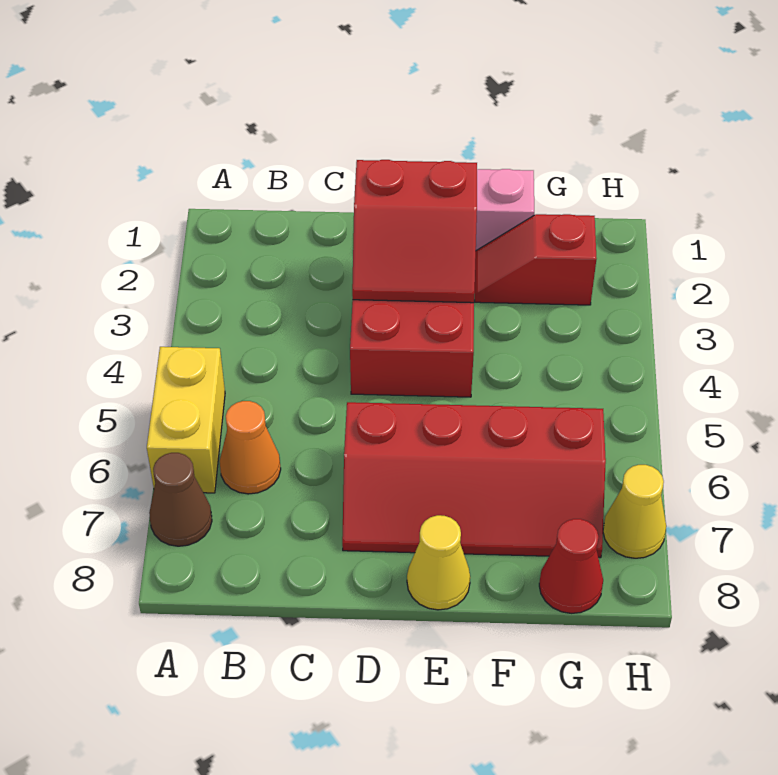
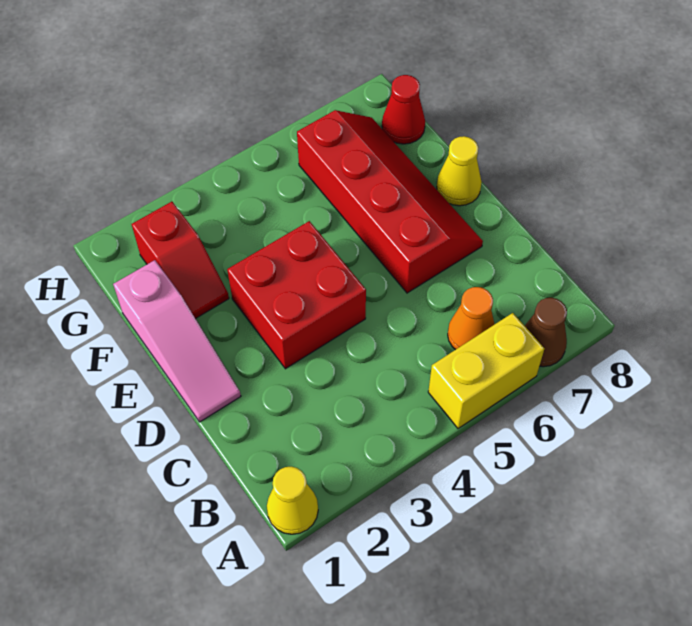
red 2x2 slope [352,160,477,303] -> none
yellow 1x1 cone [603,465,666,558] -> yellow 1x1 cone moved to [267,467,318,534]

